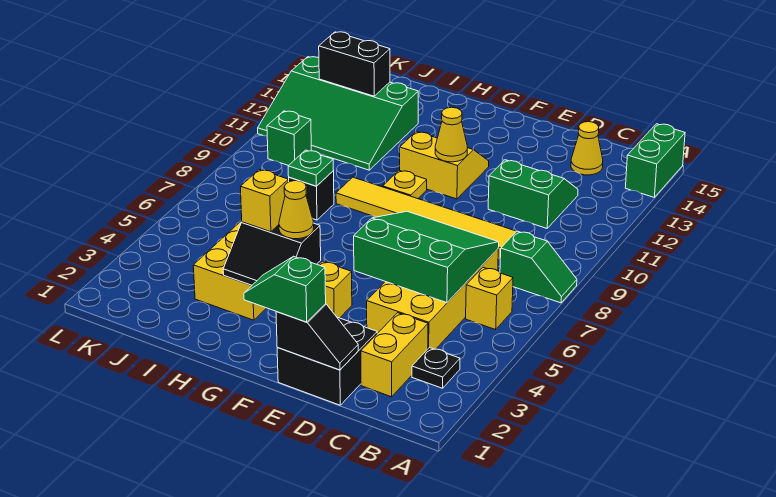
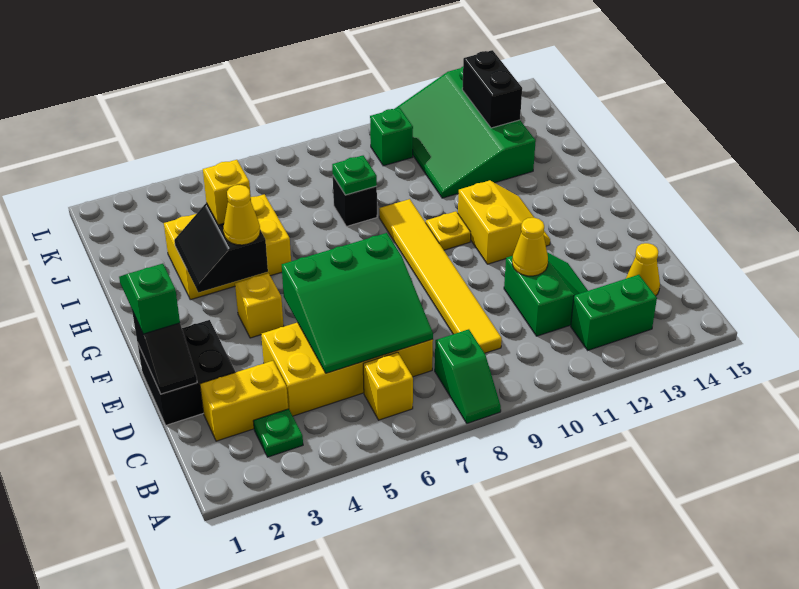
green 1x2 brick [625,124,685,197] -> green 1x2 brick moved to [571,275,657,350]
black 1x1 plate [412,347,460,388] -> green 1x1 plate [253,409,303,457]
green 3x3 slope [354,211,499,303] -> green 3x3 slope turned to [282,233,433,373]
yellow 1x1 cone [435,107,467,162] -> yellow 1x1 cone moved to [512,218,548,276]

